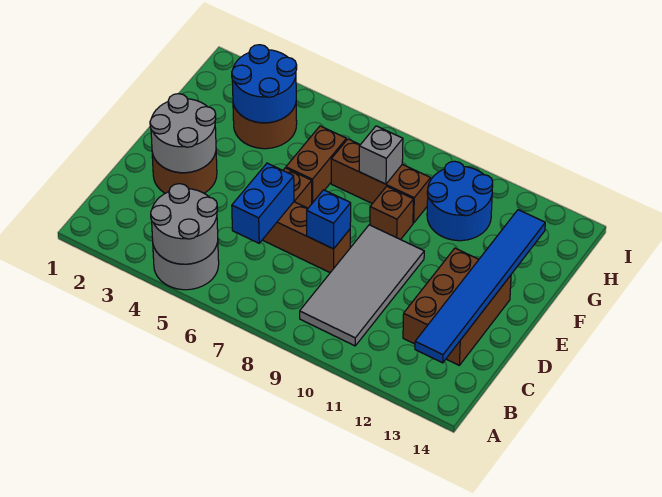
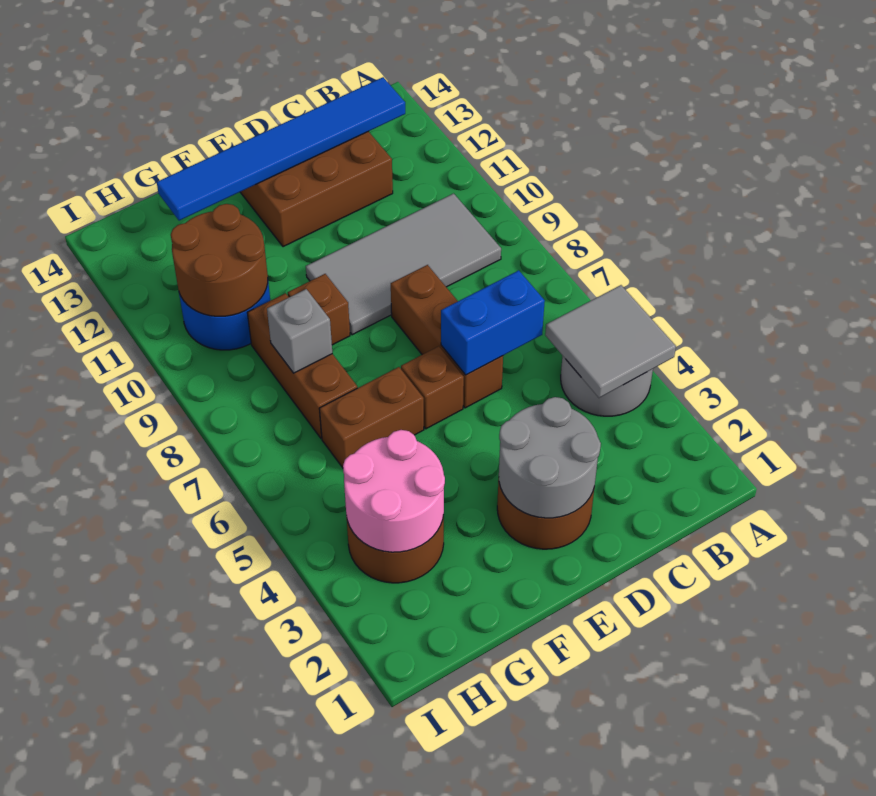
grey 2x2 round brick [151,184,218,264] -> grey 2x2 tile [545,285,676,398]
blue 1x1 brick [307,190,351,249] -> none
blue 2x2 round brick [232,45,297,123] -> pink 2x2 round brick [343,430,445,552]
none -> brown 2x2 round brick [171,204,268,316]

